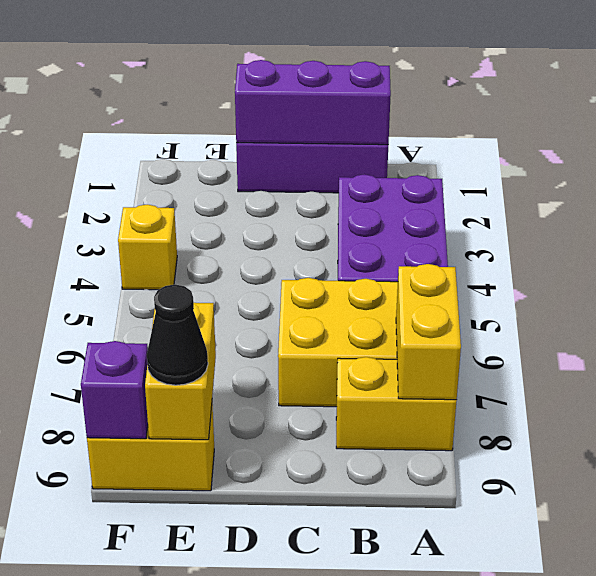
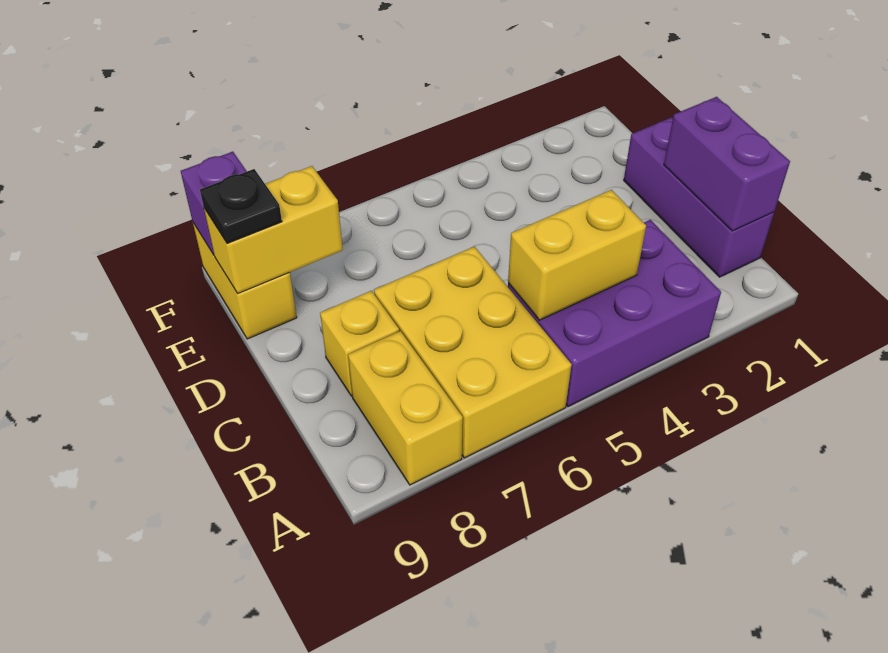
yellow 1x2 brick [396,264,461,400] -> yellow 1x2 brick moved to [508,190,646,320]
purple 1x3 brick [235,60,391,145] -> purple 1x2 brick [664,97,790,231]
black 1x1 cone [147,285,208,385] -> black 1x1 plate [200,169,282,243]
yellow 1x1 brick [118,204,177,290] -> yellow 1x1 brick moved to [320,291,399,396]

